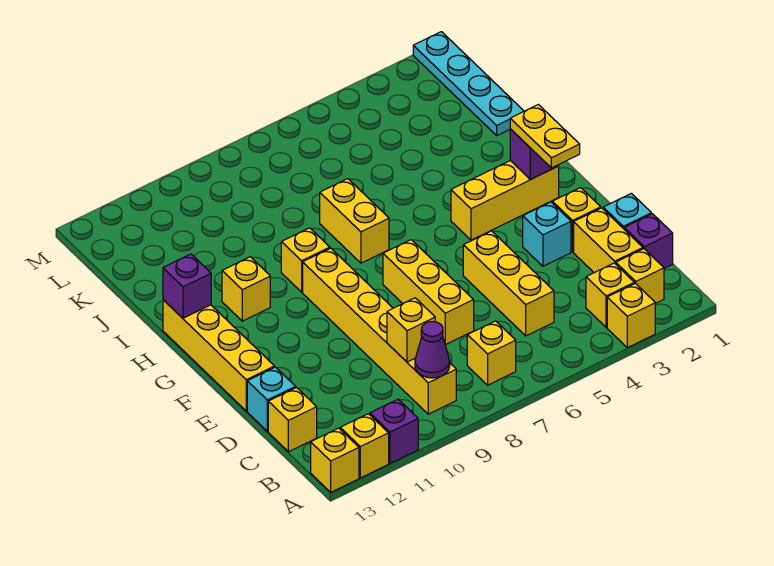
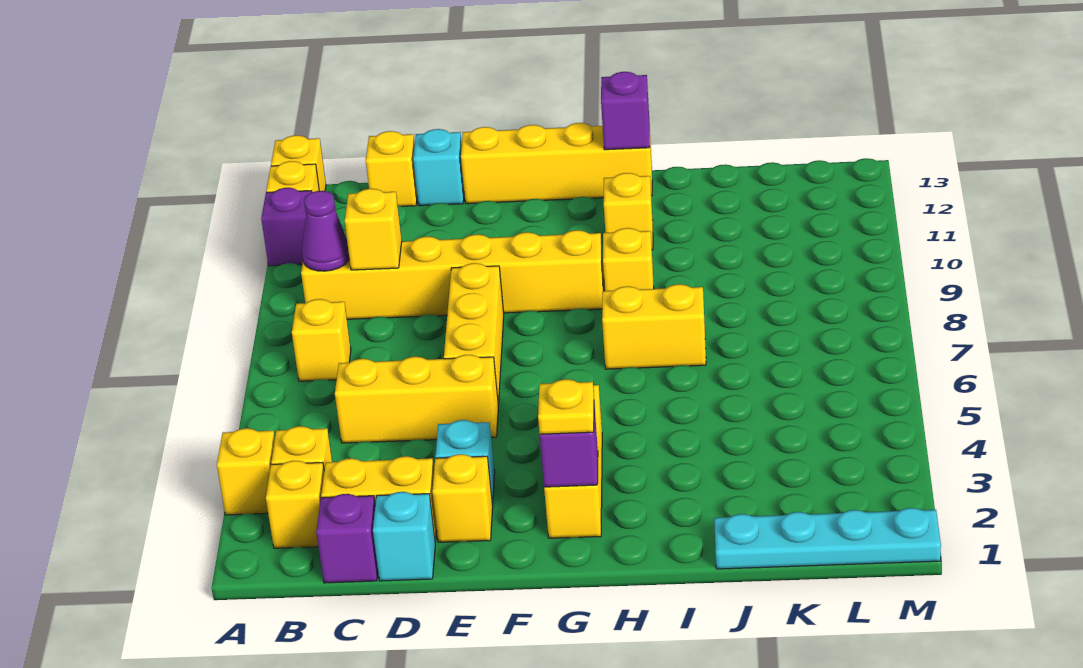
yellow 1x3 brick [383,240,474,345] -> yellow 1x3 brick turned to [444,263,504,404]
yellow 1x2 plate [510,105,580,168] -> yellow 1x1 plate [538,379,594,434]

